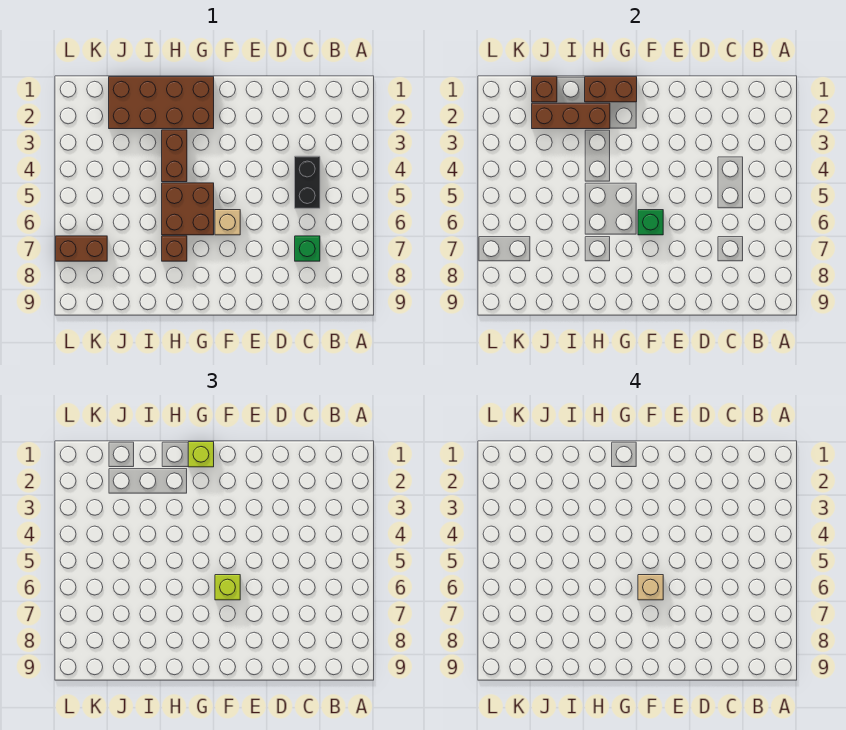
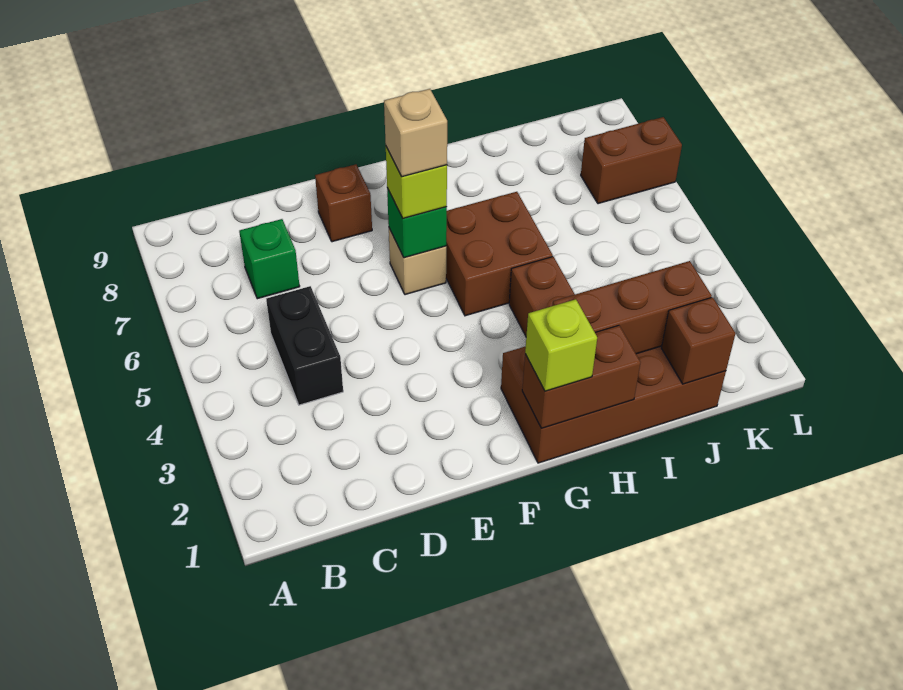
brown 1x1 brick [162,236,187,261] -> brown 1x1 brick moved to [315,164,372,242]

